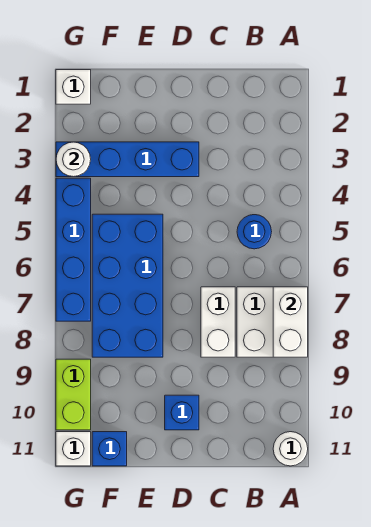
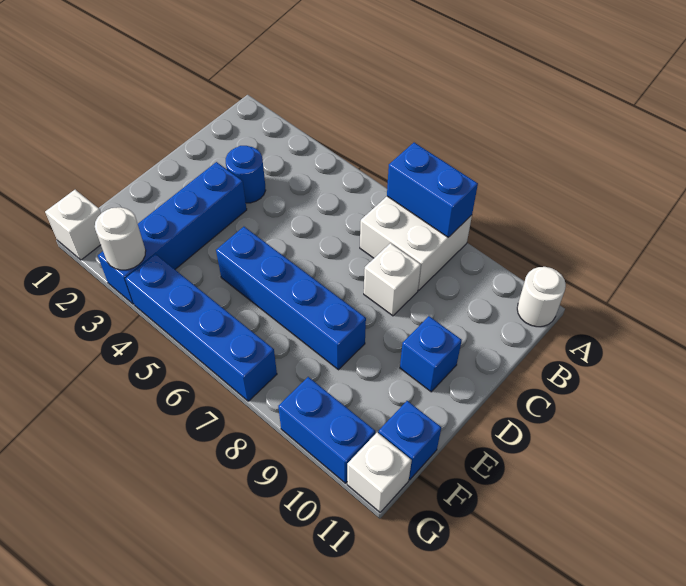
white 1x2 brick [273,287,308,357] -> blue 1x2 brick [387,143,478,237]
blue 1x1 round brick [237,215,272,249] -> blue 1x1 round brick moved to [226,146,266,203]
white 1x2 brick [201,287,235,357] -> white 1x1 brick [364,243,421,316]
blue 2x4 brick [92,214,163,357] -> blue 1x4 brick [216,227,366,370]
lime 1x2 brick [56,359,91,430] -> blue 1x2 brick [278,377,375,483]

